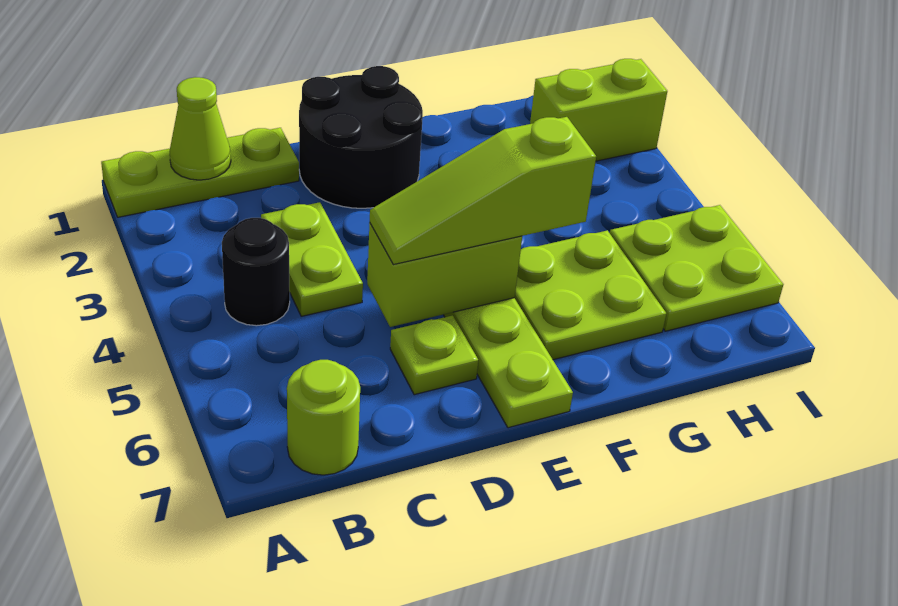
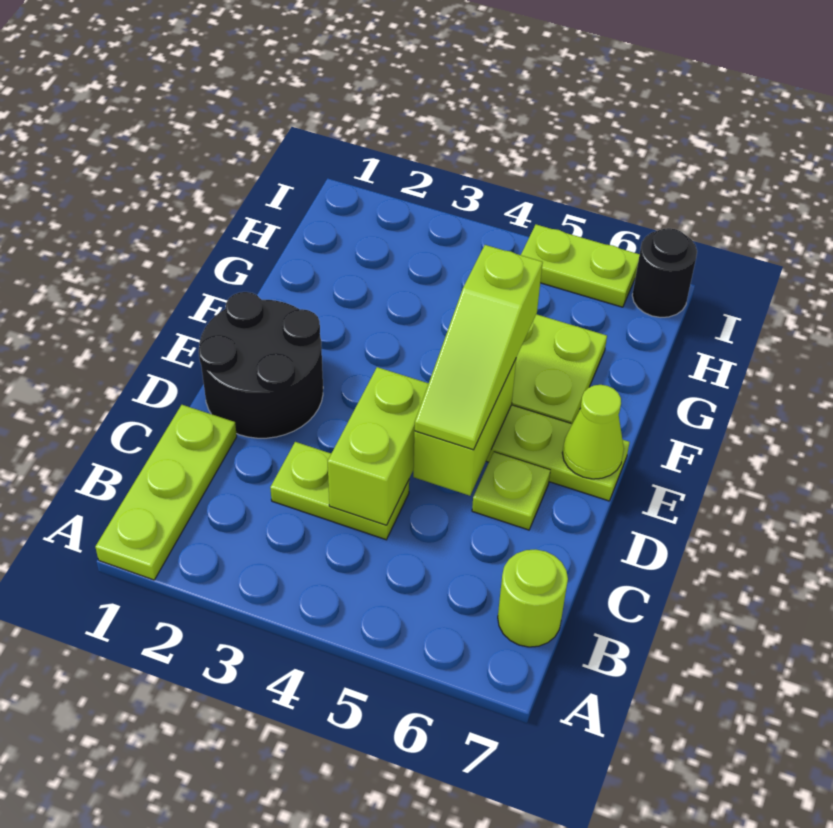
lime 1x1 cone [170,77,231,180] -> lime 1x1 cone moved to [562,385,624,479]
black 1x1 round brick [222,218,290,326] -> black 1x1 round brick moved to [632,228,697,317]
lime 1x2 brick [530,59,667,161] -> lime 1x2 brick moved to [328,367,429,525]
lime 2x2 plate [610,205,783,331] -> lime 1x2 plate [521,225,640,307]

